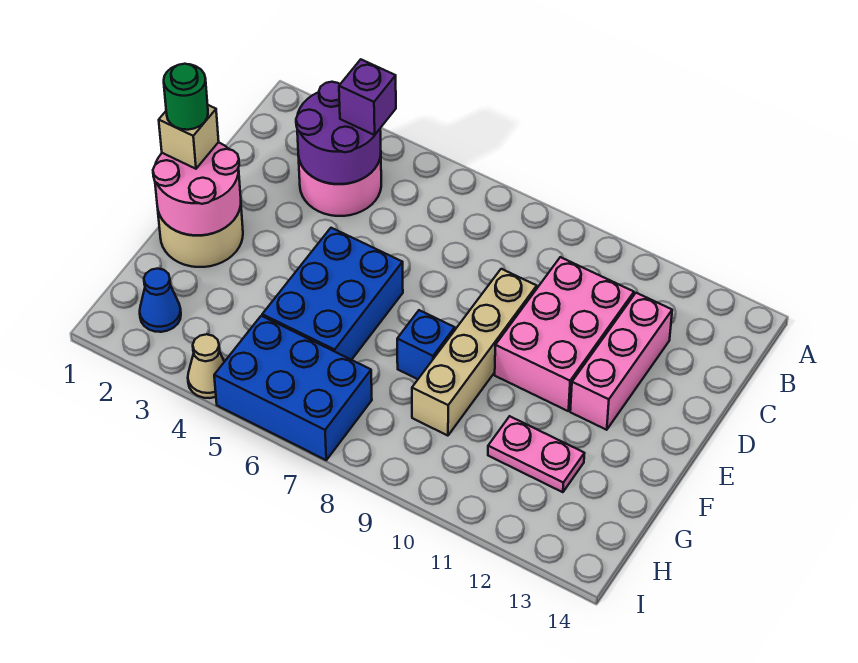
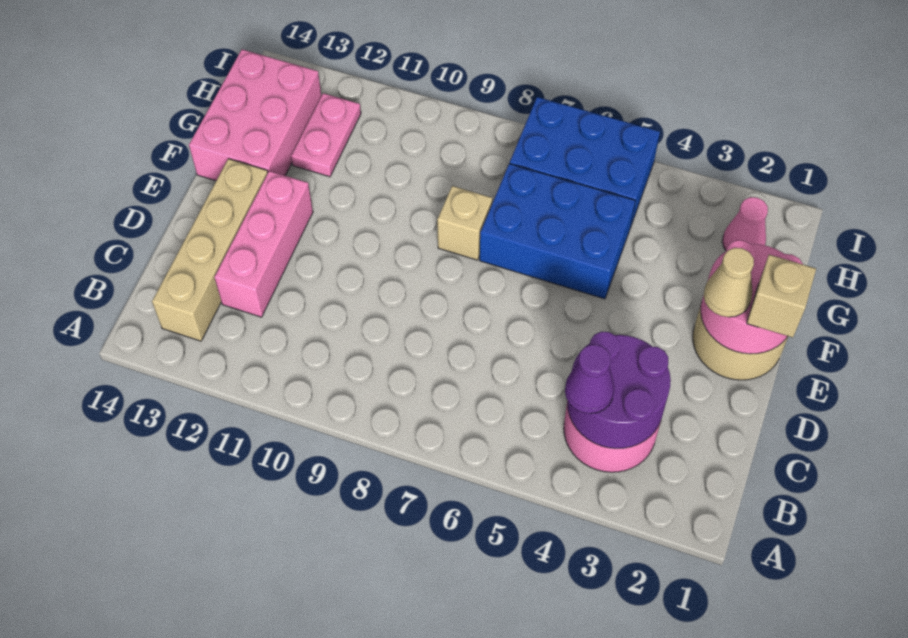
purple 1x1 brick [339,59,396,135] -> purple 1x1 cone [565,344,614,414]
pink 2x3 brick [495,257,634,411] -> pink 2x3 brick moved to [189,49,322,181]
tan 1x4 brick [412,269,537,436] -> tan 1x4 brick moved to [152,159,268,341]
green 1x1 round brick [164,64,208,130] -> none
blue 2x3 brick [262,228,403,360] -> blue 2x3 brick turned to [480,164,635,299]
blue 1x1 brick [397,310,455,379] -> tan 1x1 brick [437,186,492,260]
pink 1x2 plate [488,416,585,492] -> pink 1x2 plate turned to [291,93,361,177]
blue 1x1 cone [140,269,181,332] -> pink 1x1 cone [722,197,768,250]
tan 1x1 cone [188,334,224,398] -> tan 1x1 cone moved to [704,248,754,317]

